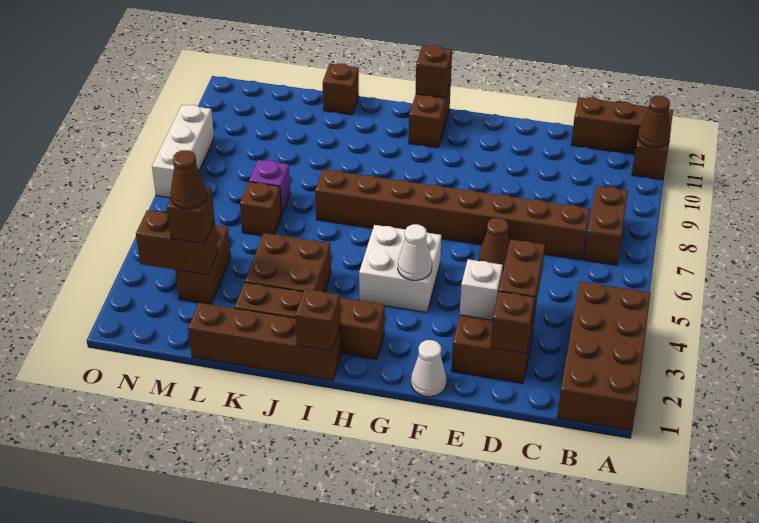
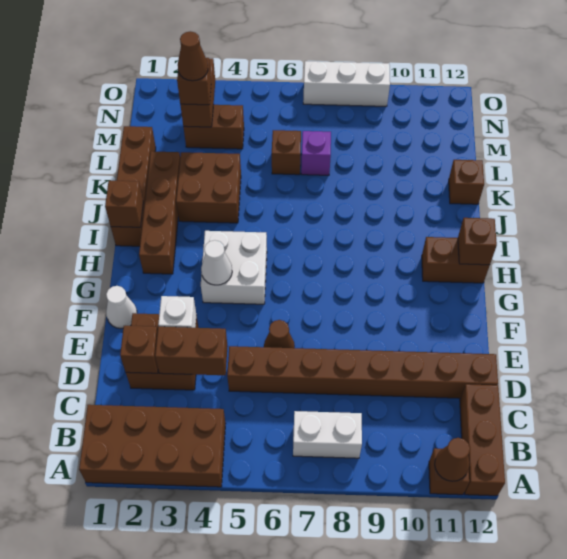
brown 1x2 brick [584,186,628,265] -> white 1x2 brick [293,411,362,458]
brown 1x8 brick [315,169,590,260] -> brown 1x8 brick turned to [227,346,498,398]

